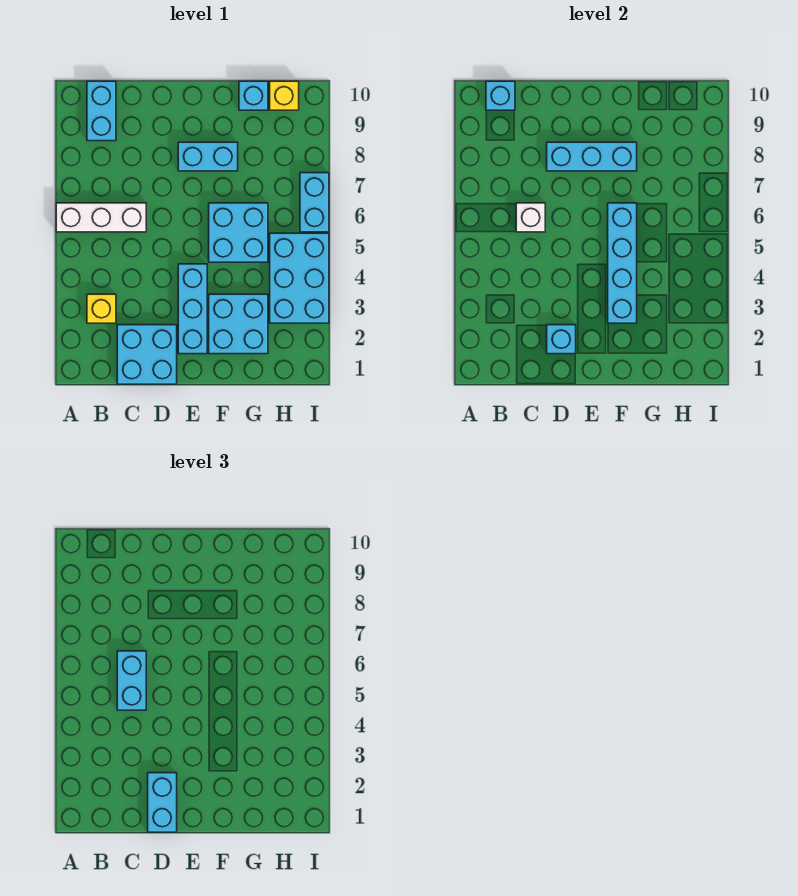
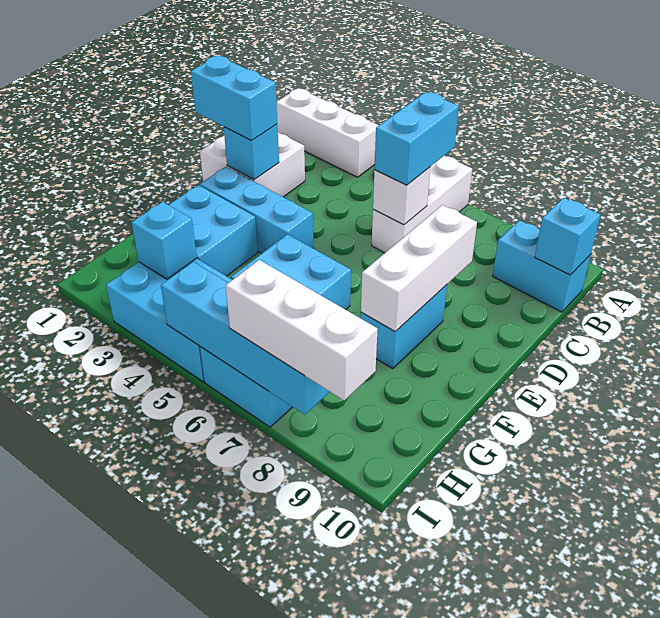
none -> white 1x3 brick [276,88,379,177]
yellow 1x1 brick [87,294,116,323] -> none
cyan 2x2 brick [117,325,177,384] -> white 2x2 brick [200,133,305,197]
cyan 1x2 brick [117,651,146,710] -> cyan 1x2 brick turned to [374,92,459,185]
cyan 1x3 brick [547,142,637,171] -> white 1x3 brick [361,205,477,332]
cyan 1x4 brick [608,203,637,323] -> cyan 1x4 brick moved to [161,262,330,415]
cyan 1x1 brick [239,81,268,110] -> cyan 1x1 brick moved to [132,202,197,279]
yellow 1x1 brick [270,81,299,110] -> none
none -> white 1x3 brick [226,260,378,400]

